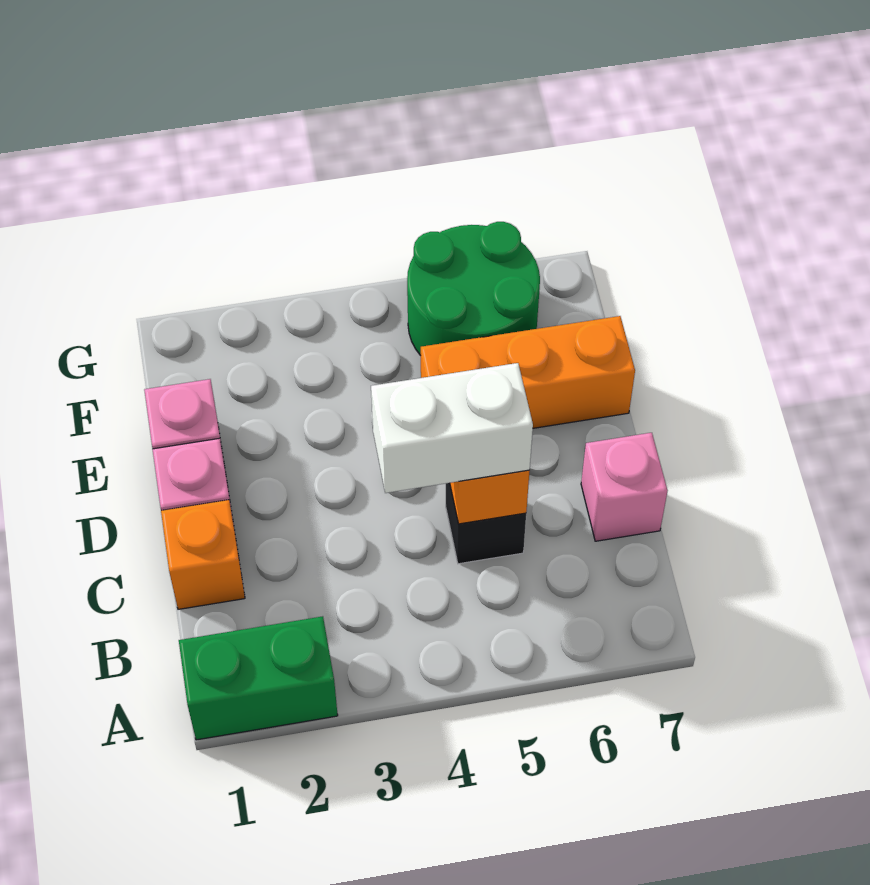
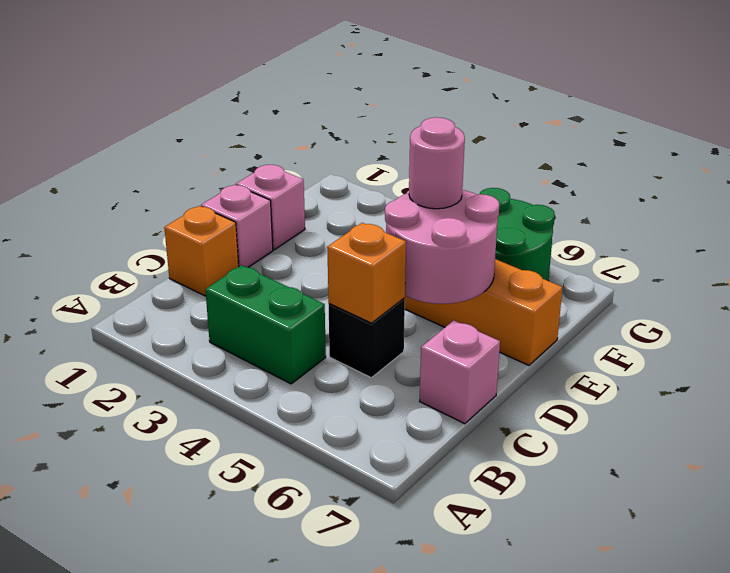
green 1x2 brick [179,616,338,740] -> green 1x2 brick moved to [205,265,326,384]
white 1x2 brick [371,363,533,493] -> none
none -> pink 2x2 round brick [385,190,499,304]
none -> pink 1x1 round brick [409,117,465,209]

